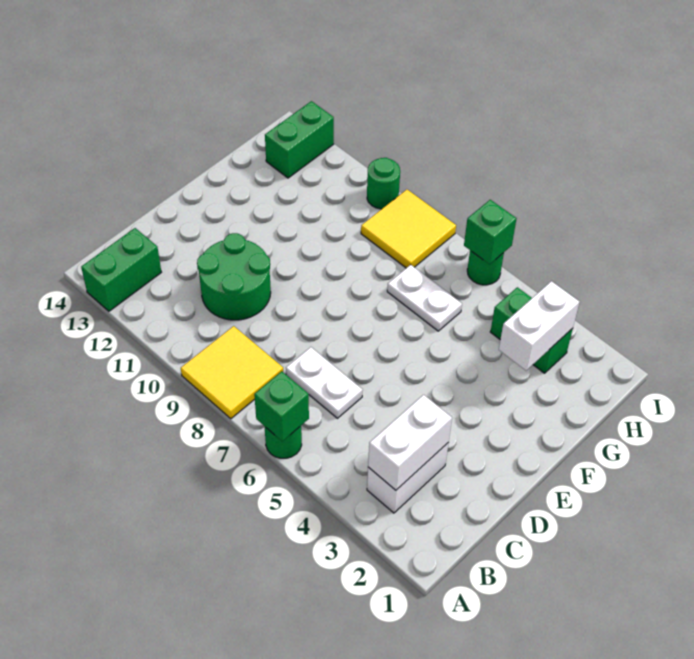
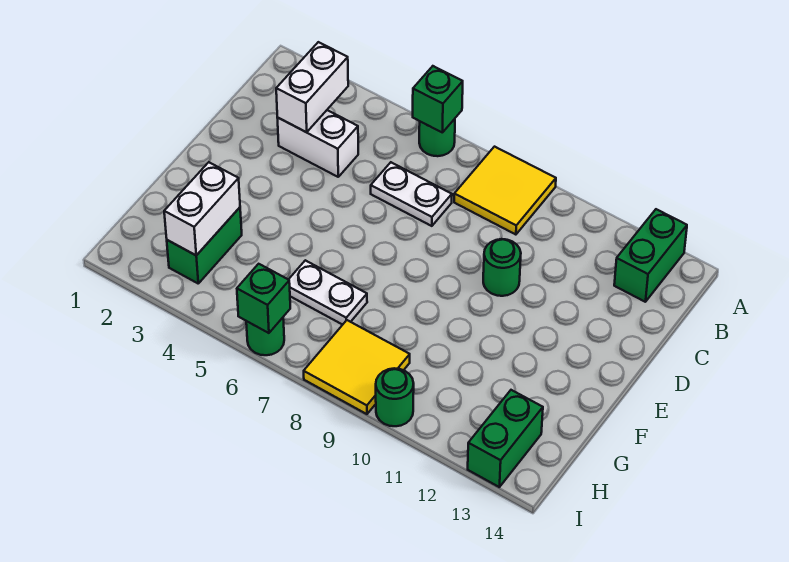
white 1x2 brick [367,442,449,513] -> white 1x2 brick turned to [277,110,358,177]
green 2x2 round brick [197,233,271,320] -> green 1x1 round brick [483,239,521,296]
green 1x2 brick [490,287,573,373] -> green 1x2 brick turned to [167,208,242,283]

